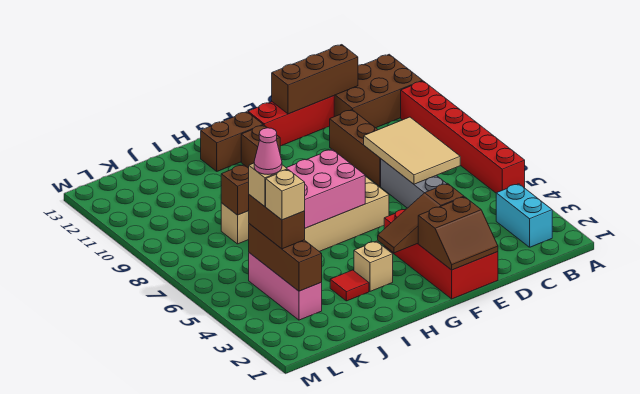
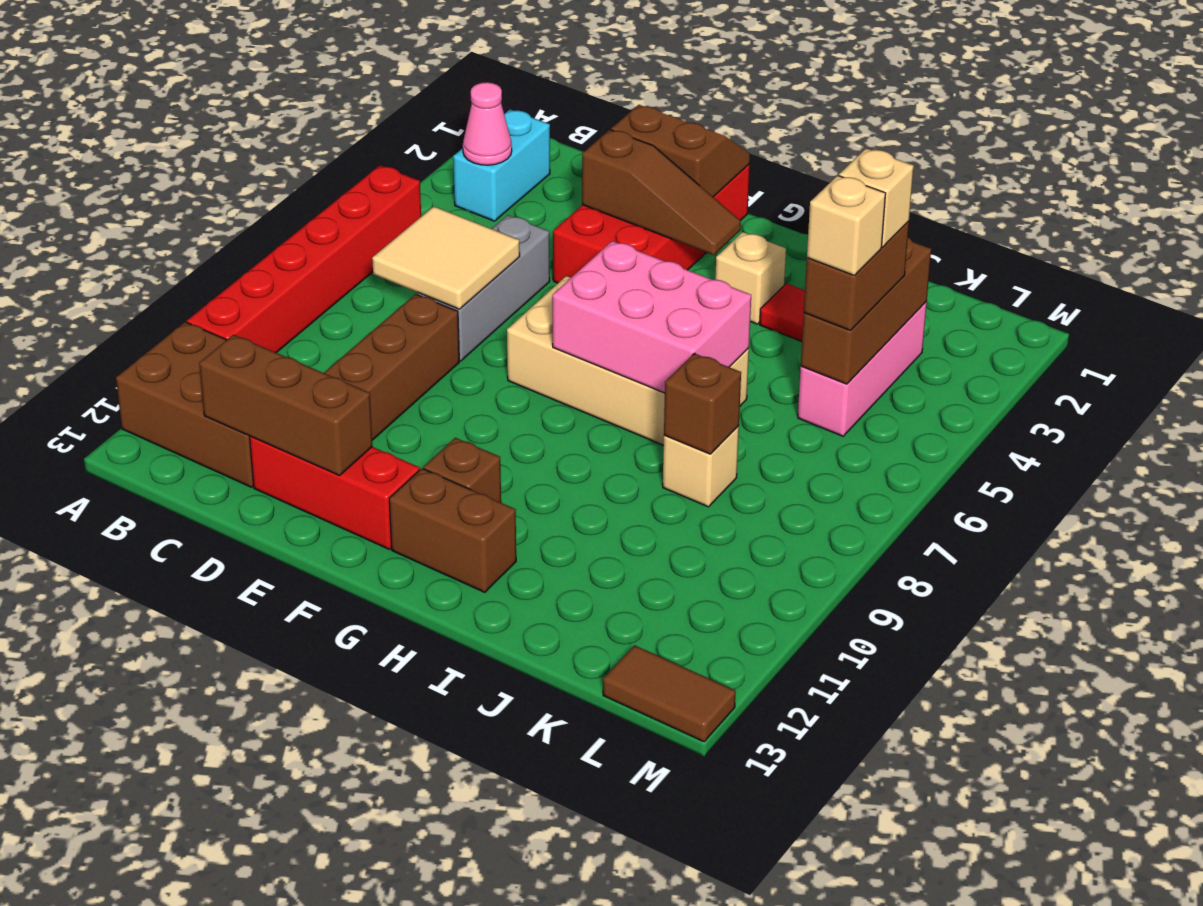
tan 2x3 tile [364,117,460,184] -> tan 2x2 tile [372,206,520,309]
pink 1x1 cone [254,128,282,174] -> pink 1x1 cone moved to [463,82,512,165]
none -> brown 1x2 tile [603,645,736,742]

